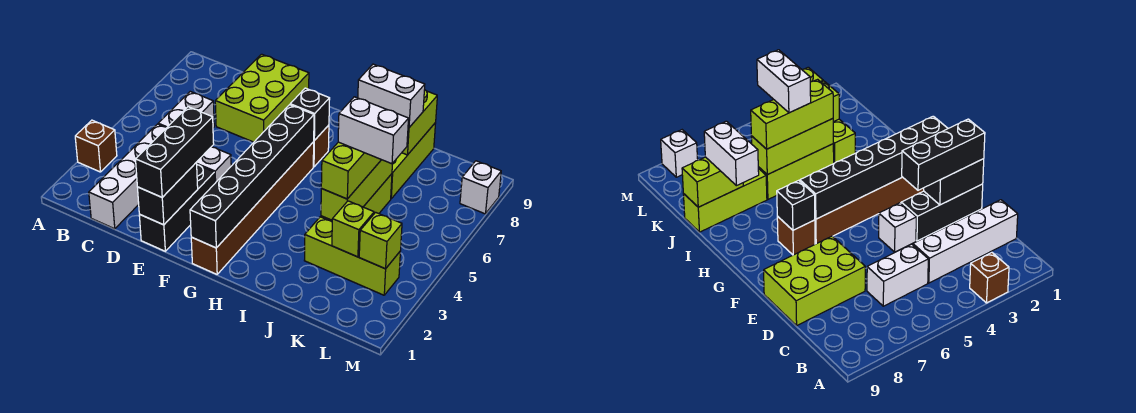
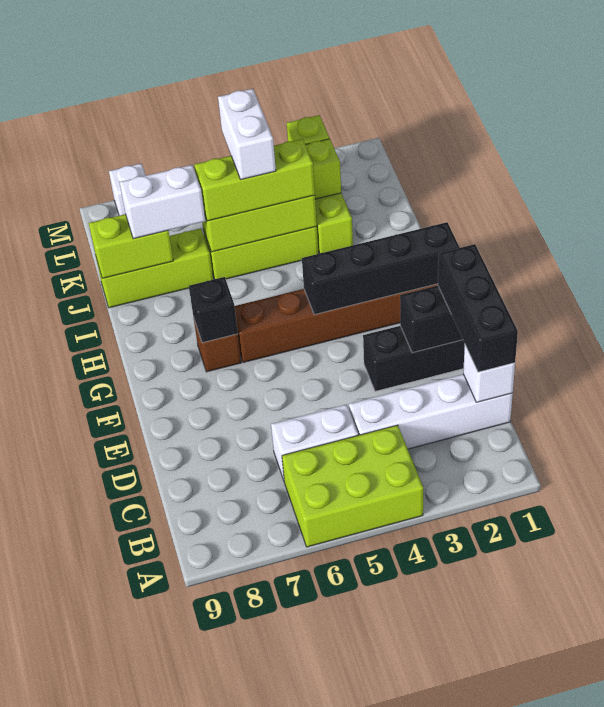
brown 1x1 brick [75,120,117,172] -> none
lime 2x3 brick [215,54,309,142] -> lime 2x3 brick moved to [282,425,423,547]
black 1x3 brick [136,107,214,197] -> black 1x3 brick turned to [438,244,518,372]
white 1x1 brick [196,147,231,183] -> white 1x1 brick moved to [463,345,515,402]
black 1x6 brick [190,105,314,248] -> black 1x4 brick [302,222,460,315]
white 1x2 brick [358,64,425,128] -> white 1x2 brick turned to [120,165,205,239]

